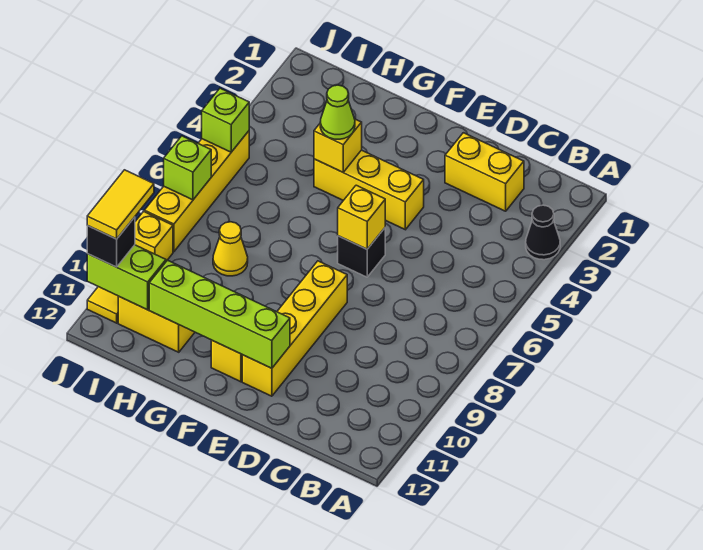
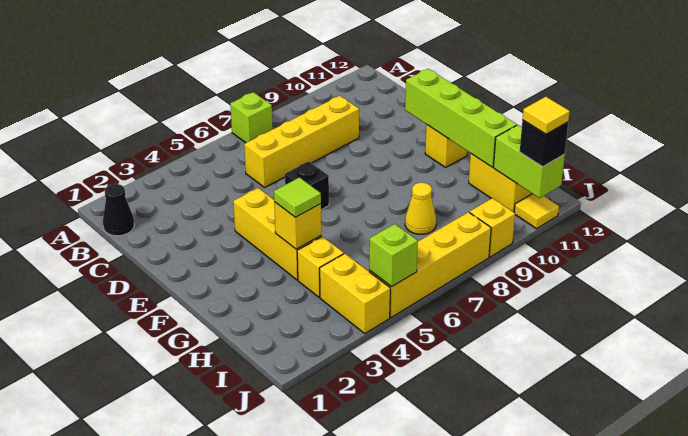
black 1x1 cone [526,205,560,260] -> black 1x1 cone moved to [103,184,135,236]
yellow 1x2 brick [445,133,524,211] -> yellow 1x2 brick moved to [320,254,390,333]
yellow 1x1 brick [338,185,385,249] -> yellow 1x1 brick moved to [297,236,344,297]
yellow 1x4 brick [242,261,347,396] -> yellow 1x4 brick moved to [244,96,359,187]
lime 1x1 cone [320,85,355,139] -> lime 1x1 tile [274,177,321,217]
lime 1x1 brick [164,136,211,200] -> lime 1x1 brick moved to [230,92,273,143]
yellow 1x2 tile [87,170,154,239] -> yellow 1x1 tile [522,97,570,134]

